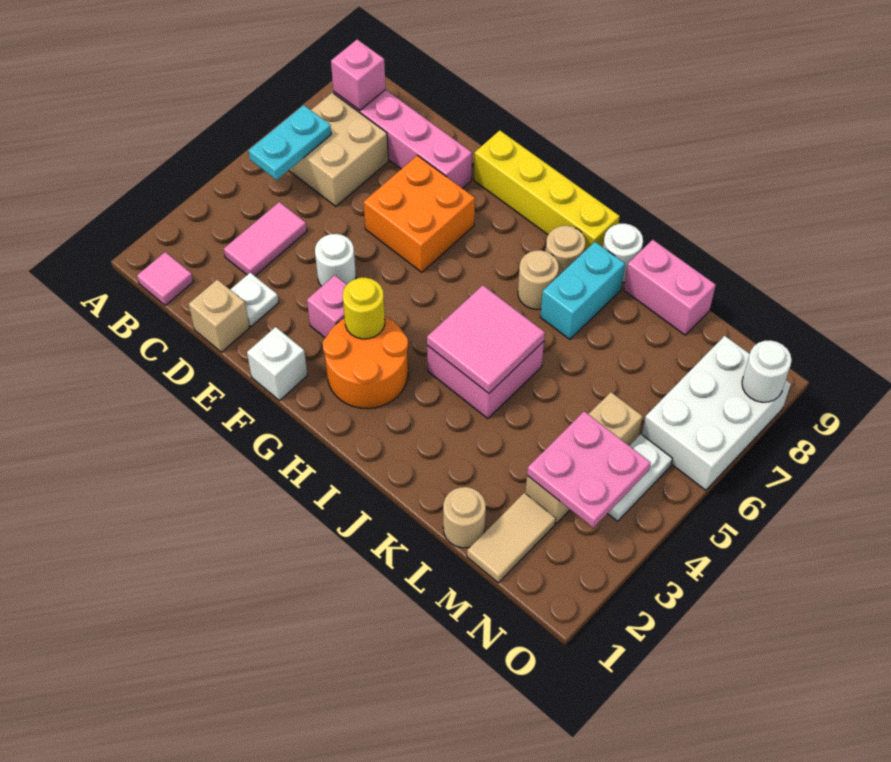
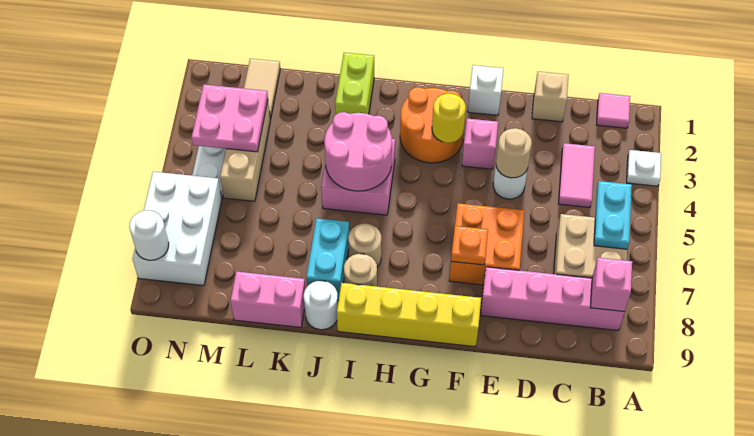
white 1x1 plate [230,273,279,326] -> white 1x1 plate moved to [627,150,661,186]
none -> orange 1x1 plate [451,226,488,265]
pink 2x2 tile [427,285,545,393] -> pink 2x2 round brick [324,112,392,191]
none -> lime 1x2 brick [335,53,374,114]
tan 1x1 round brick [443,487,486,548] -> tan 1x1 round brick moved to [496,128,532,178]

